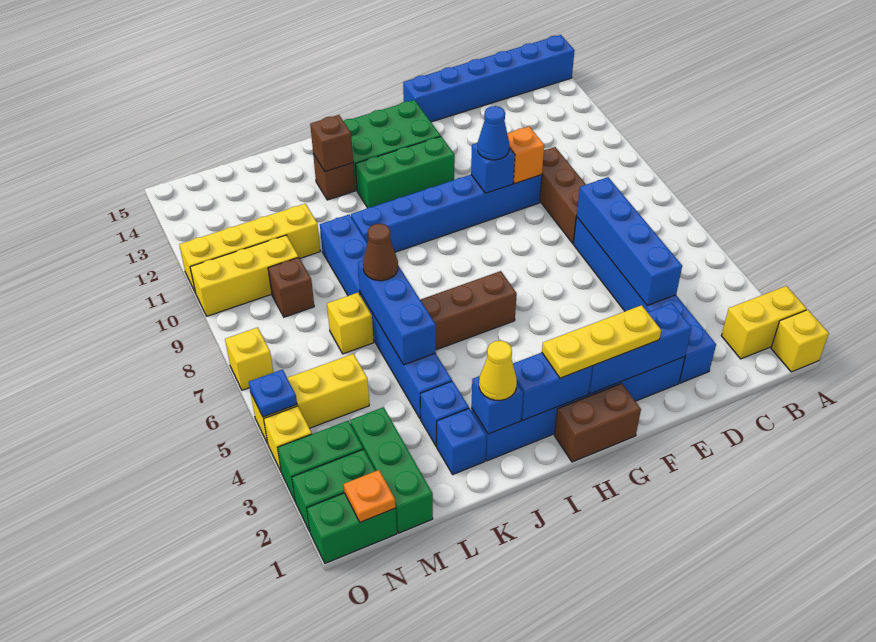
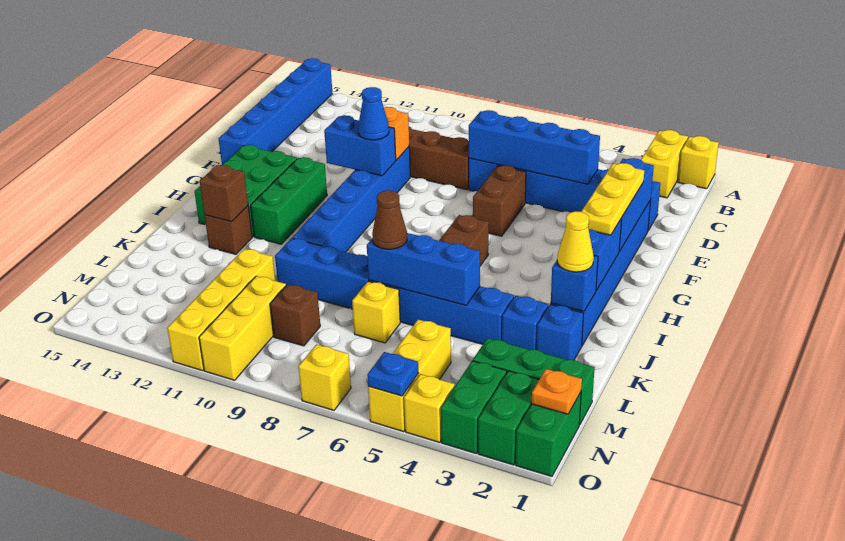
blue 1x1 brick [471,143,515,193] -> blue 1x2 brick [324,115,396,176]
brown 1x2 brick [554,383,641,462] -> brown 1x2 brick moved to [473,165,526,236]

